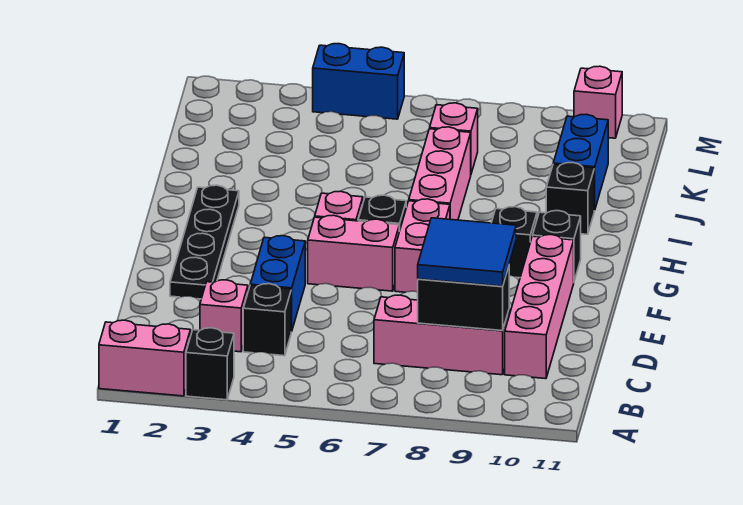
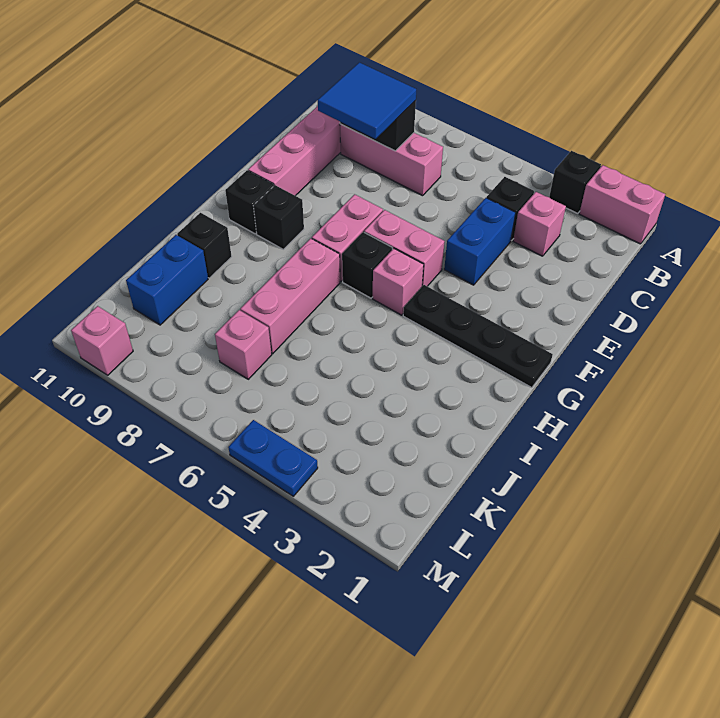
black 1x4 plate [170,185,239,299] -> black 1x4 plate turned to [403,285,553,388]
blue 1x2 brick [313,44,404,119] -> blue 1x2 plate [228,420,318,496]

